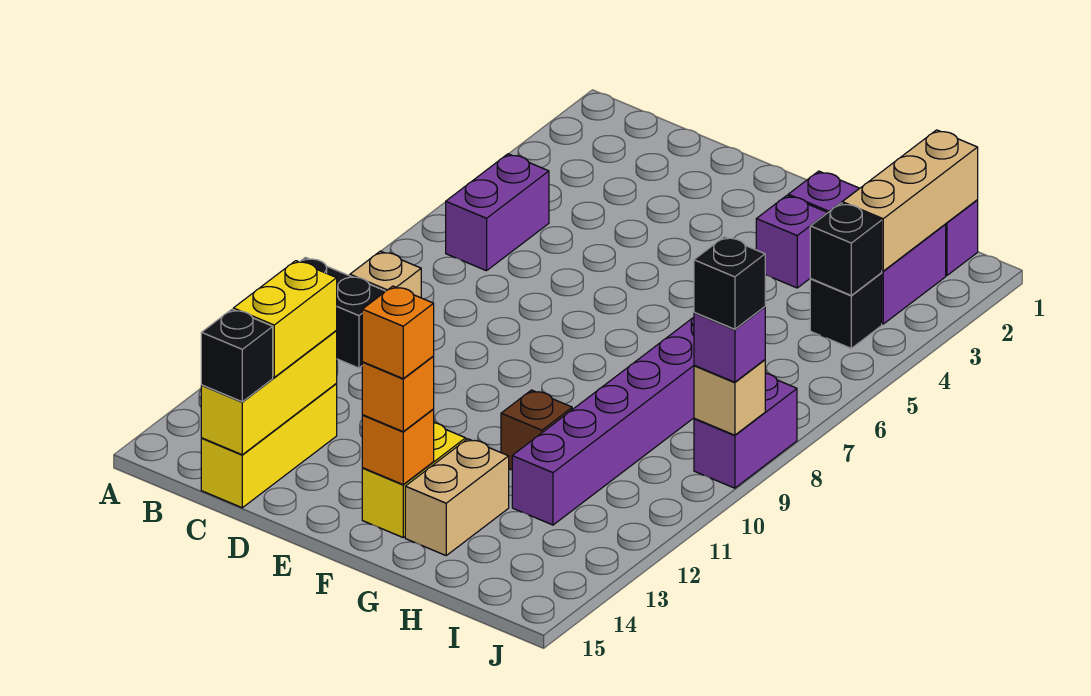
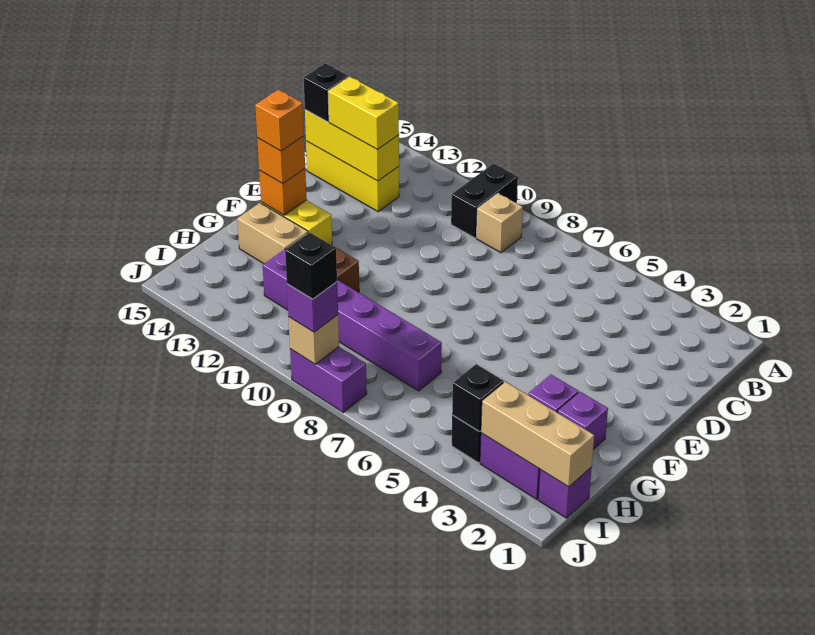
purple 1x2 brick [446,154,549,271] -> none

